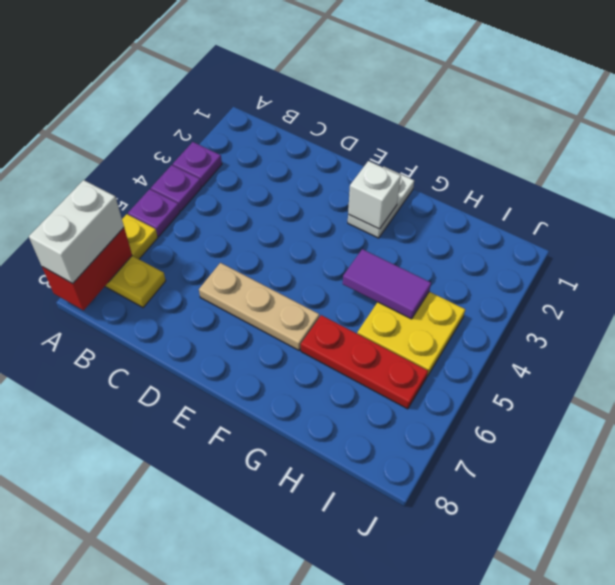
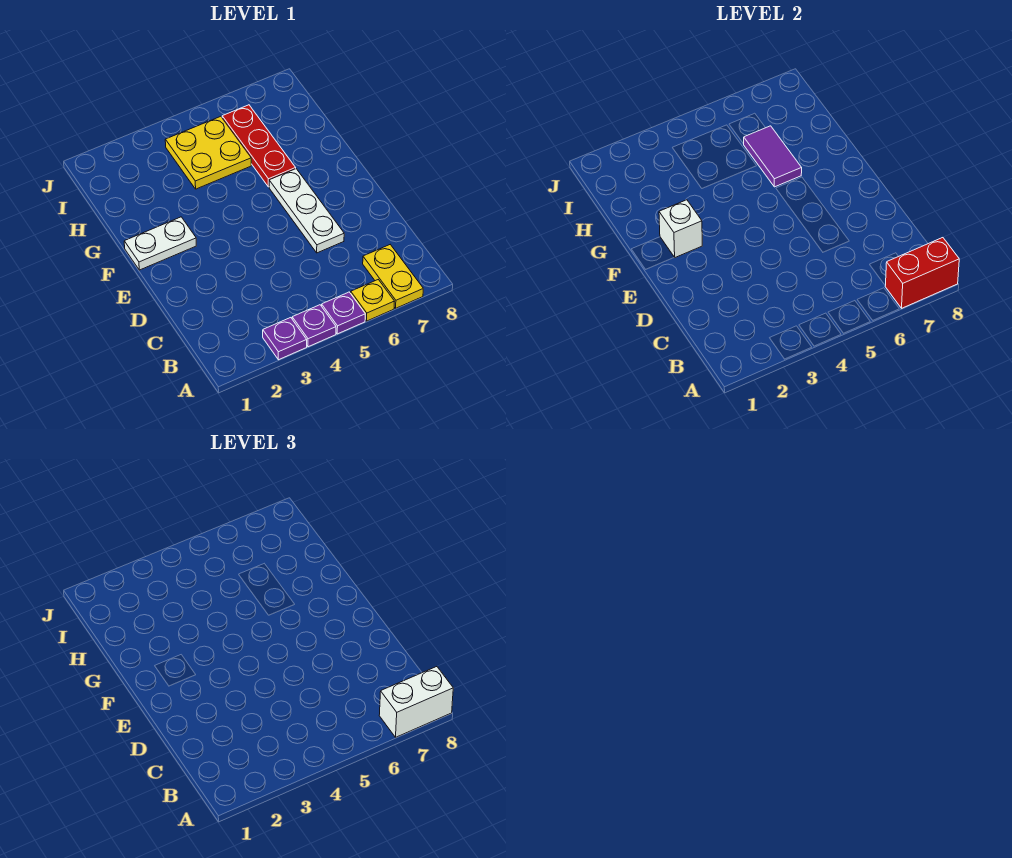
tan 1x3 plate [199,263,319,350] -> white 1x3 plate [269,169,344,253]
purple 1x2 tile [343,249,431,319] -> purple 1x2 tile moved to [744,126,802,187]

